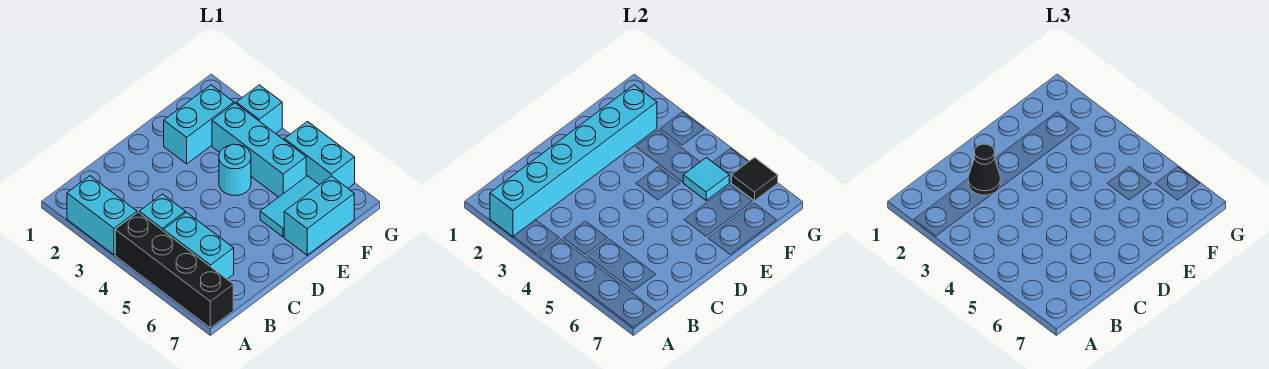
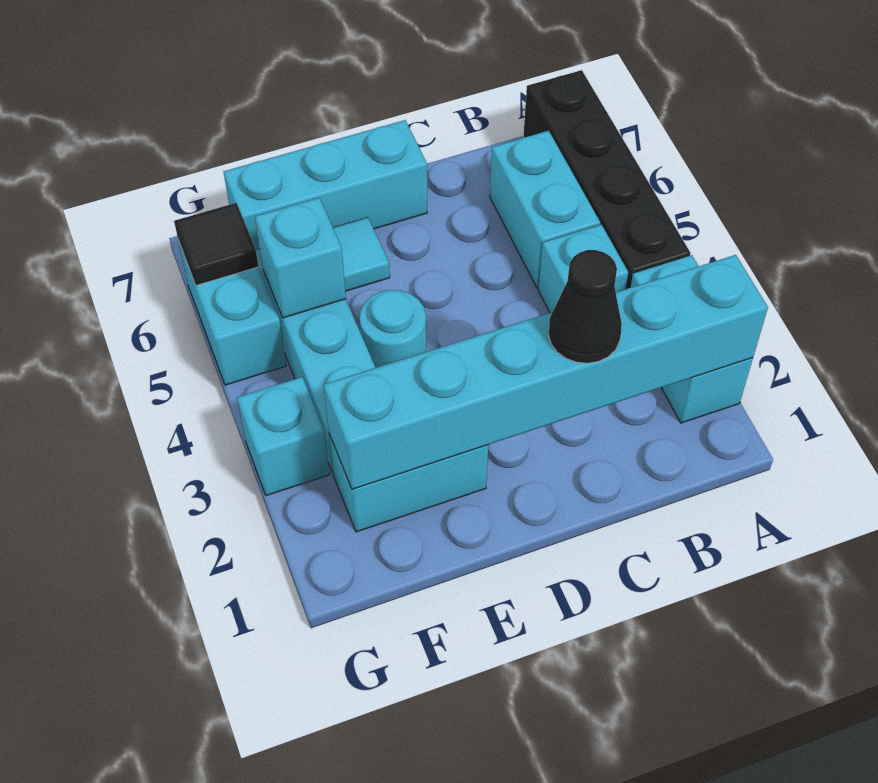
cyan 1x2 brick [284,176,354,255] -> cyan 1x3 brick [224,120,427,250]
cyan 1x1 tile [683,158,729,200] -> cyan 1x1 brick [255,198,346,318]

